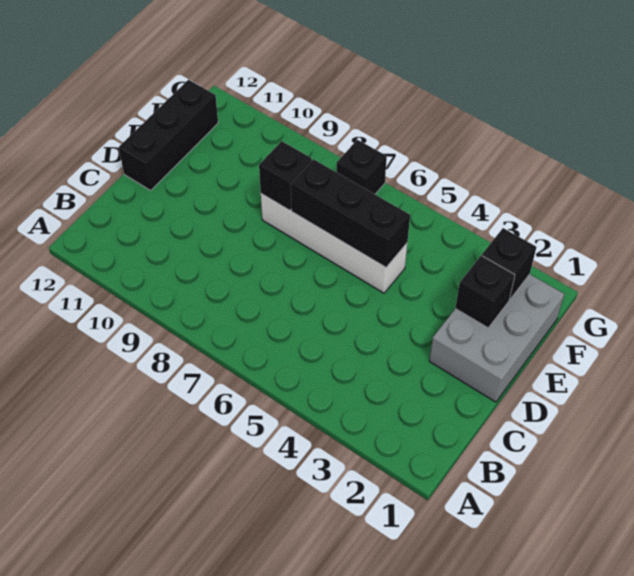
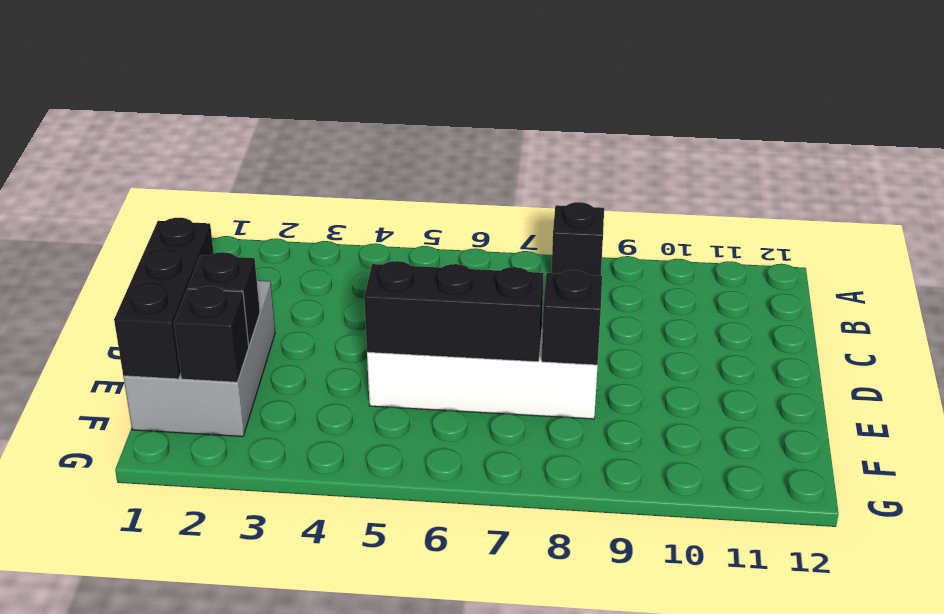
black 1x3 brick [119,80,218,190] -> black 1x3 brick moved to [114,218,214,379]
black 1x1 brick [337,140,387,194] -> black 1x1 brick moved to [552,202,604,276]

